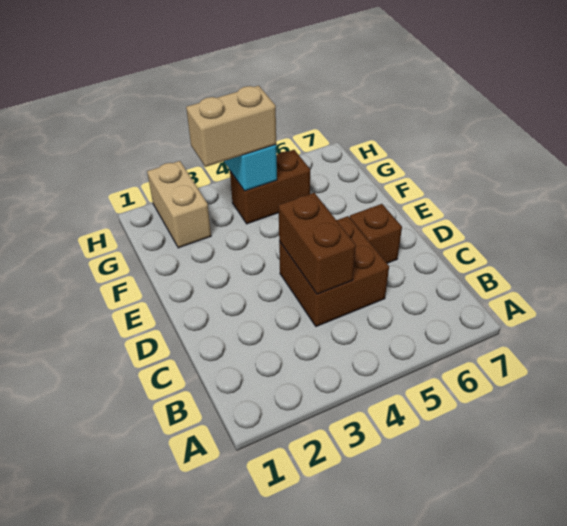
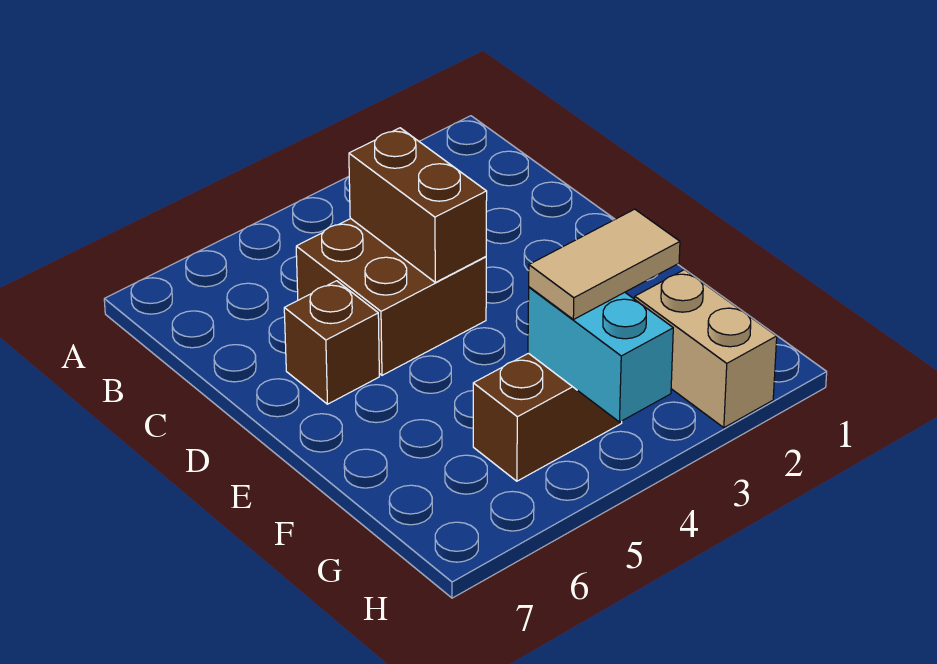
tan 1x2 brick [186,86,276,167] -> tan 1x2 tile [529,209,680,320]

